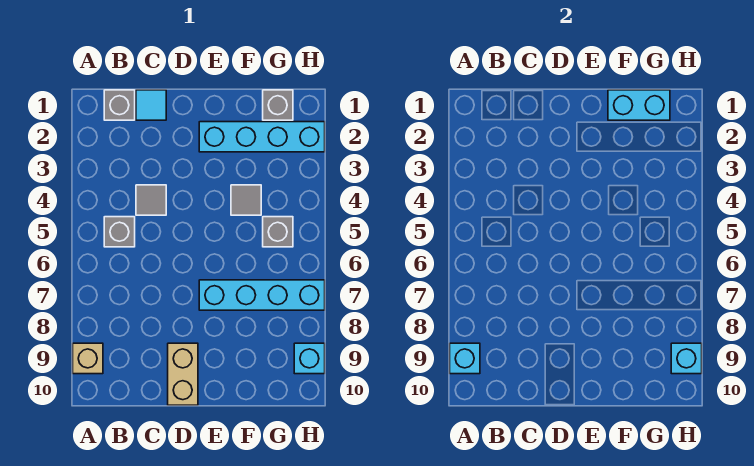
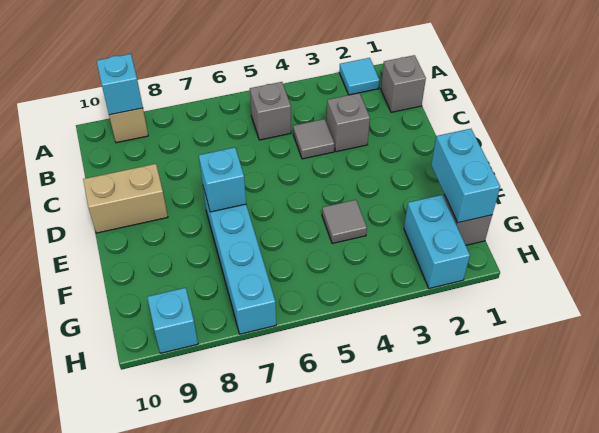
cyan 1x1 tile [136,90,166,120] -> cyan 1x1 tile moved to [339,58,380,95]
cyan 1x4 brick [199,122,325,152] -> cyan 1x2 brick [404,195,470,289]
grey 1x1 brick [263,217,293,247] -> grey 1x1 brick moved to [327,93,370,152]
cyan 1x1 brick [671,343,702,374] -> cyan 1x1 brick moved to [199,147,246,212]

